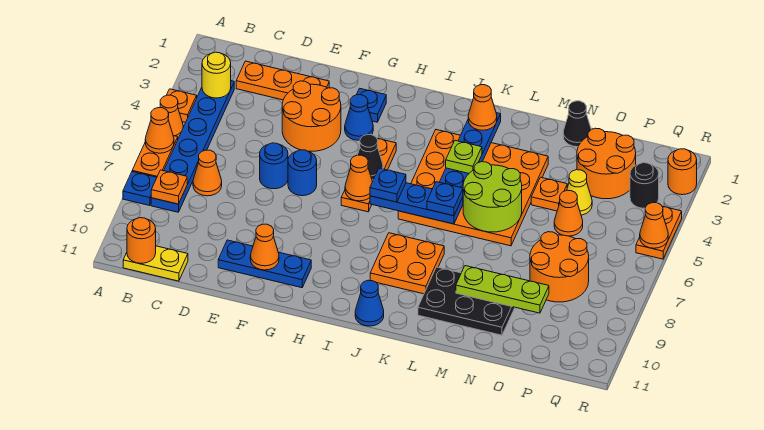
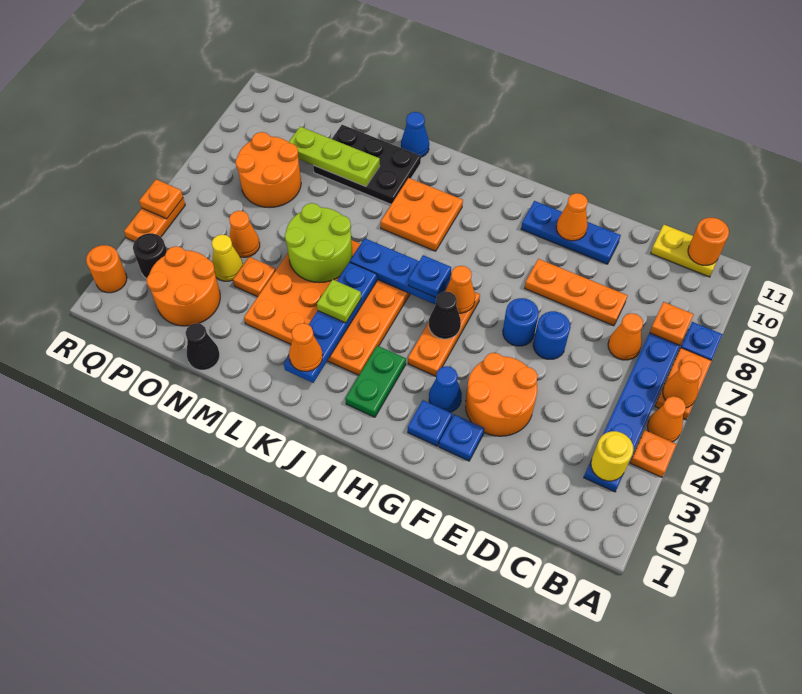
orange 1x3 plate [236,61,329,100] -> orange 1x3 plate moved to [525,259,628,326]
none -> green 1x2 plate [345,346,406,417]
blue 1x1 cone [355,280,384,326] -> blue 1x1 cone moved to [401,112,429,157]
blue 1x1 plate [427,182,463,216] -> blue 1x1 plate moved to [439,414,484,461]
orange 1x1 cone [640,203,668,248] -> orange 1x1 plate [139,179,183,219]

